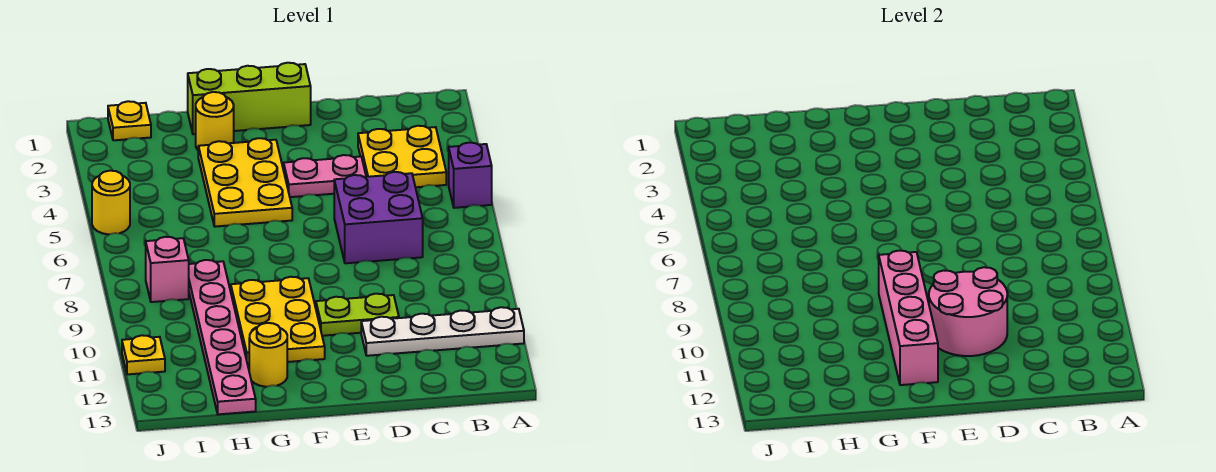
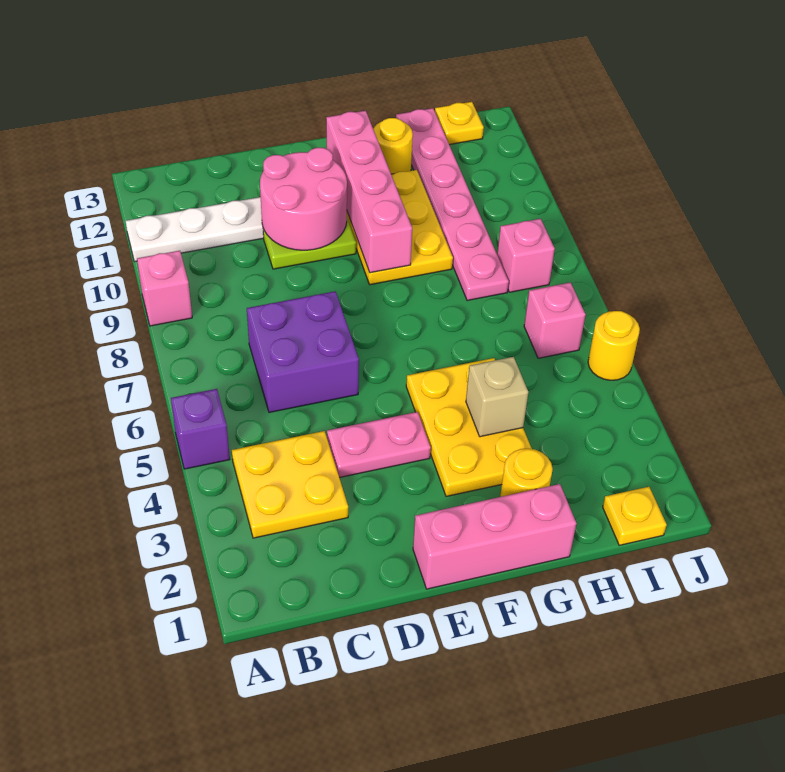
none -> pink 1x1 brick [137,251,192,326]
lime 1x3 brick [188,63,311,134] -> pink 1x3 brick [413,484,576,589]
none -> tan 1x1 brick [466,357,528,437]
none -> pink 1x1 brick [524,282,586,358]
yellow 1x1 plate [122,335,165,374] -> yellow 1x1 plate moved to [435,102,484,145]

